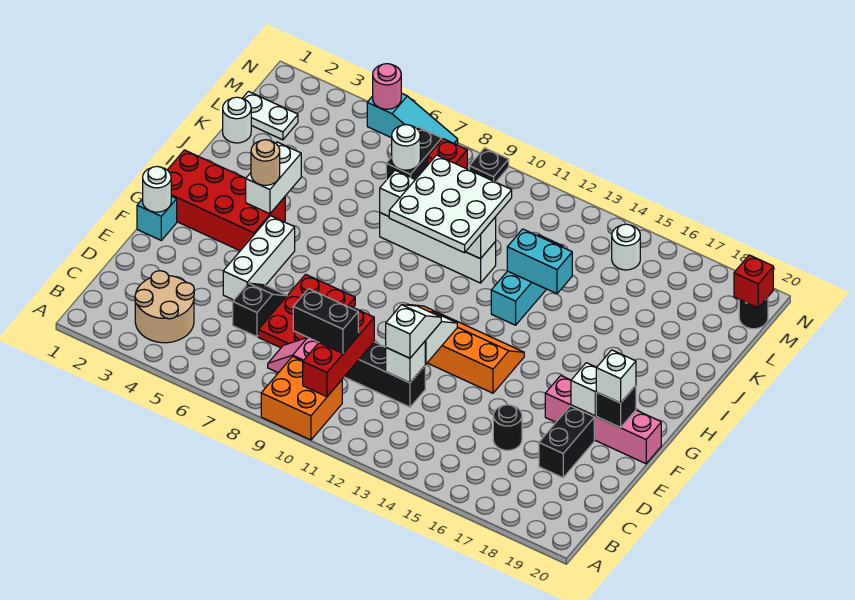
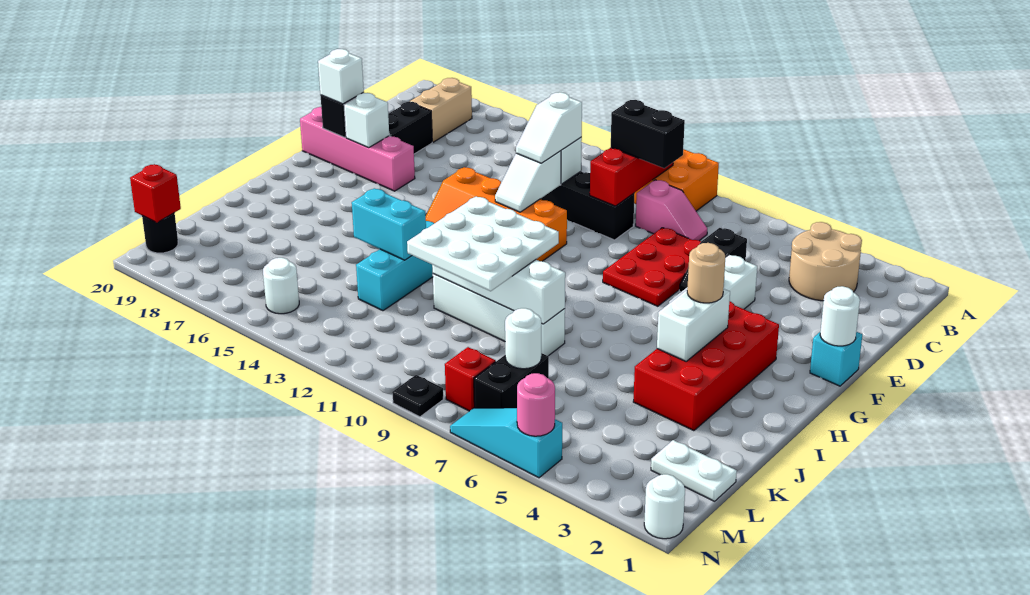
none -> tan 1x2 brick [410,78,472,142]
black 1x1 round brick [493,405,522,450] -> none
red 2x4 brick [168,150,285,251] -> red 2x4 brick turned to [633,301,779,431]
white 1x1 round brick [223,97,251,143] -> white 1x1 round brick moved to [644,474,685,539]

